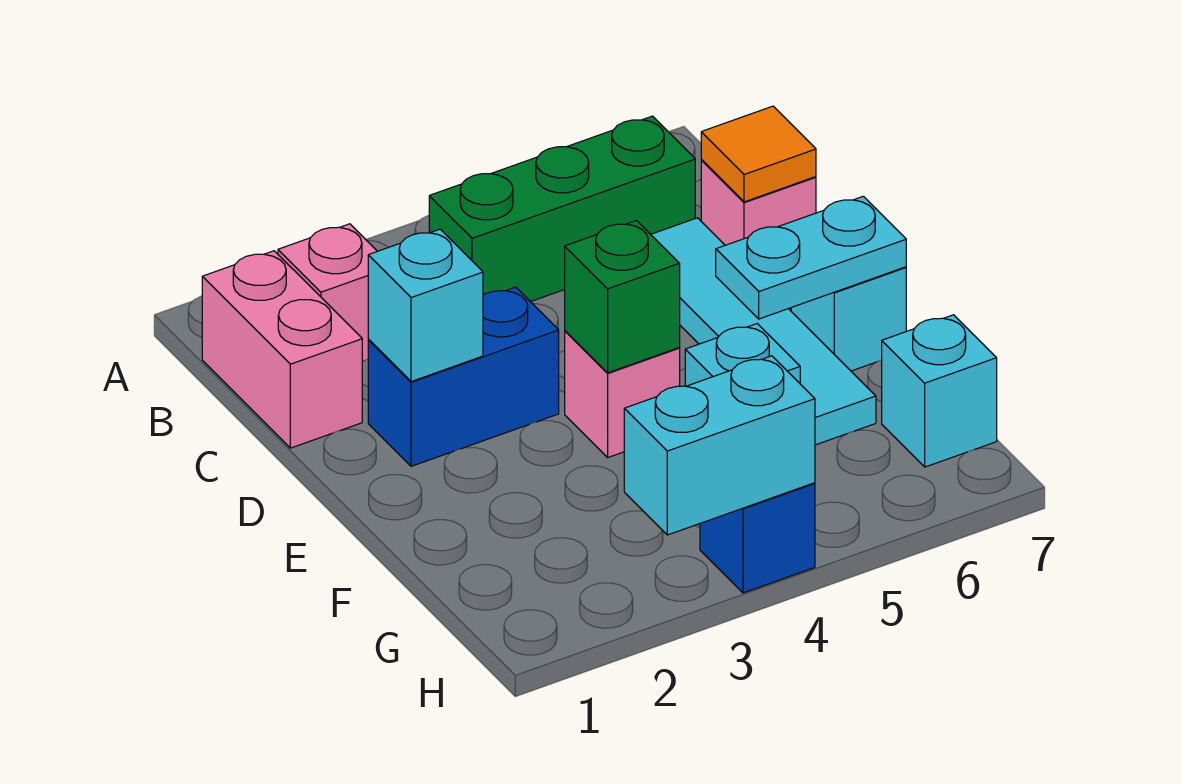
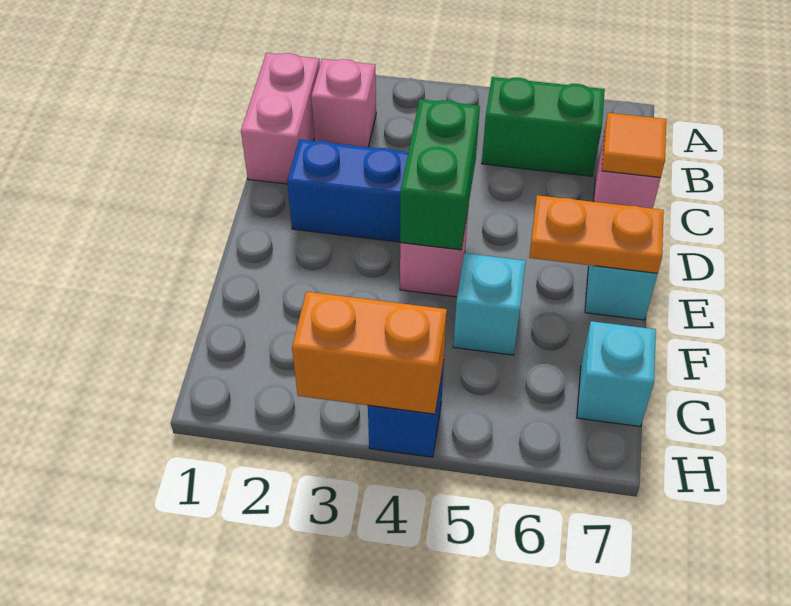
green 1x3 brick [429,116,695,302] -> green 1x2 brick [482,77,605,176]
cyan 1x4 tile [651,218,876,445] -> none
cyan 1x1 brick [368,229,483,382] -> none
green 1x1 brick [565,221,680,373] -> green 1x2 brick [400,99,480,250]
cyan 1x2 plate [716,196,906,319] -> orange 1x2 plate [529,195,664,273]
cyan 1x2 brick [624,356,815,535] -> orange 1x2 brick [292,292,447,414]

